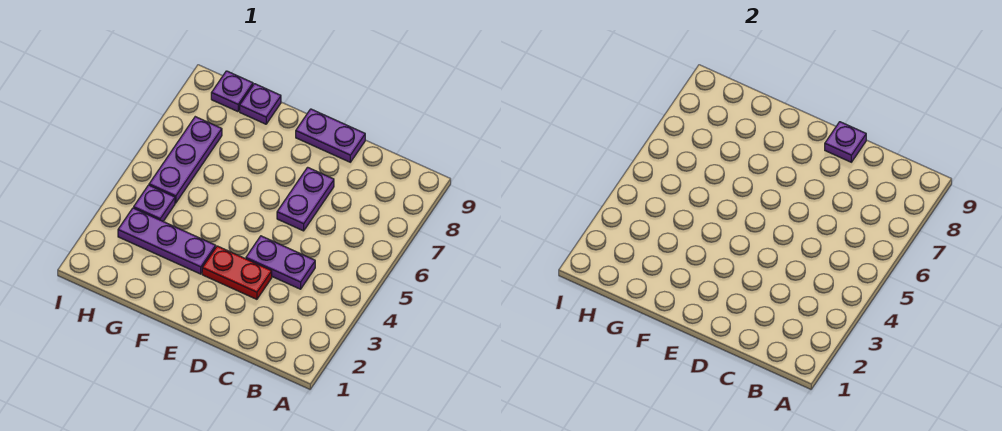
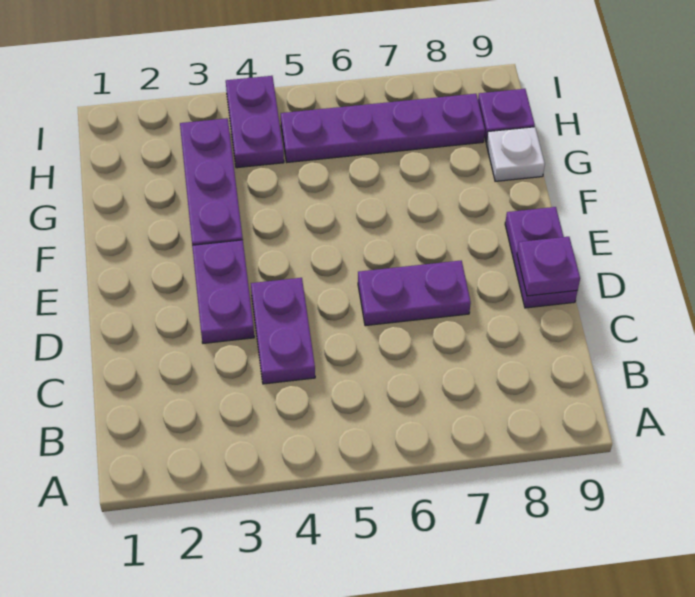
red 1x2 plate [202,246,272,299] -> purple 1x2 plate [192,240,254,343]
purple 1x1 plate [240,84,281,124] -> white 1x1 plate [486,127,545,181]
purple 1x1 plate [134,185,175,221] -> purple 1x2 plate [226,76,284,168]
purple 1x3 plate [149,117,222,203] -> purple 1x4 plate [281,94,485,162]

